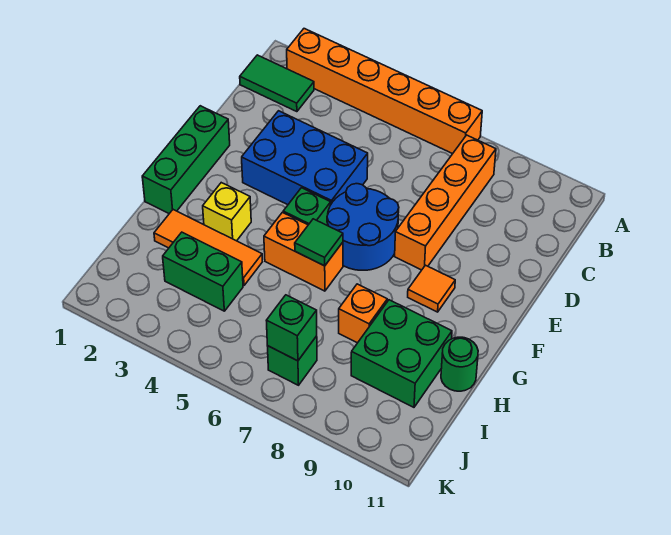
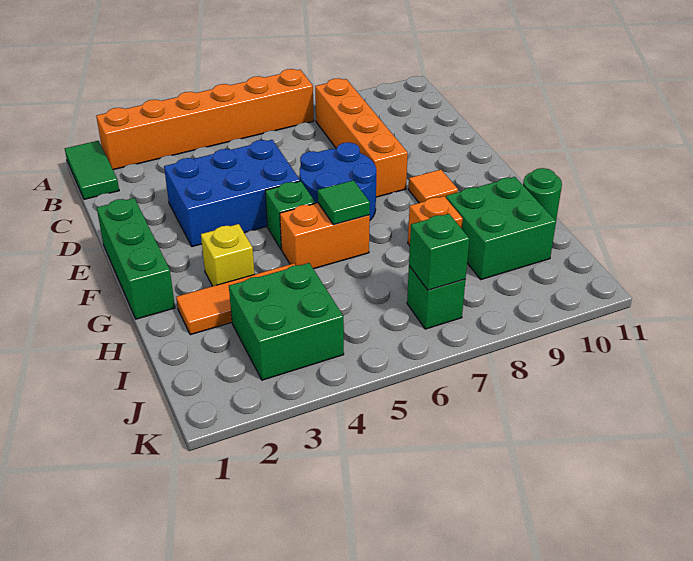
green 1x2 tile [240,55,314,112] -> green 1x2 tile turned to [65,141,119,199]
green 1x2 brick [163,232,243,311] -> green 2x2 brick [229,263,344,380]

